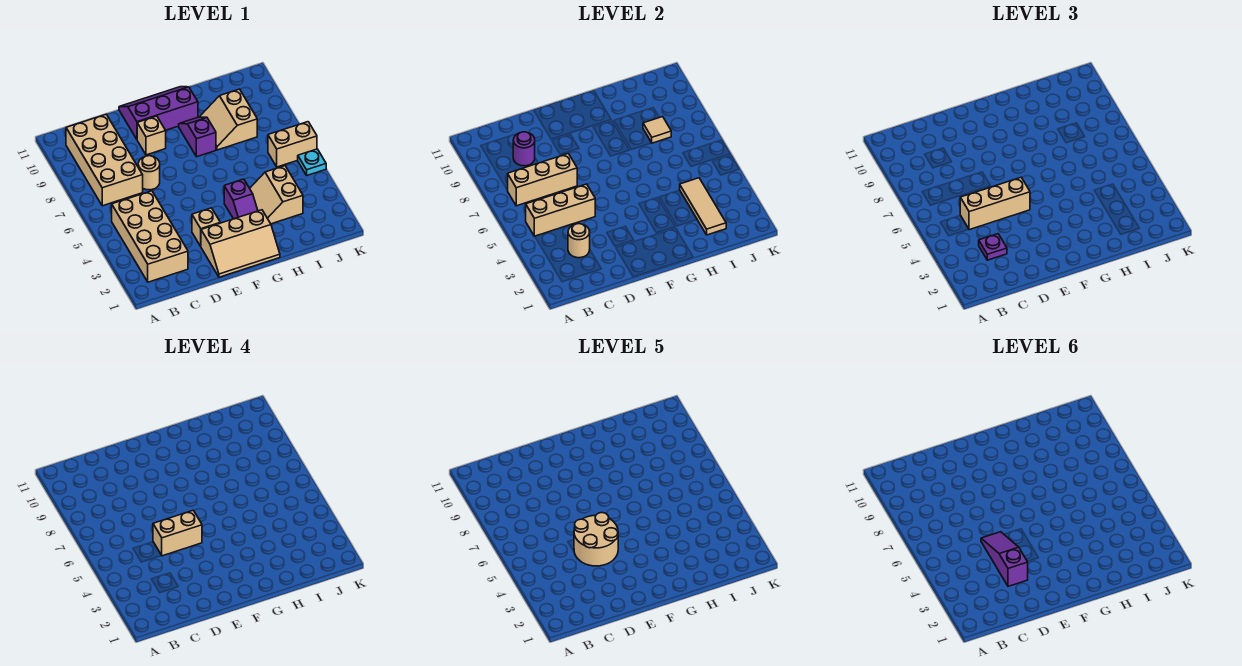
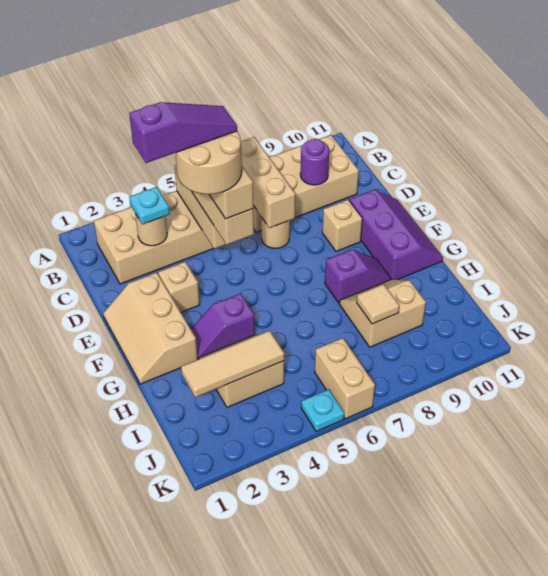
purple 1x1 plate [979,234,1007,260] -> cyan 1x1 plate [129,187,170,224]

